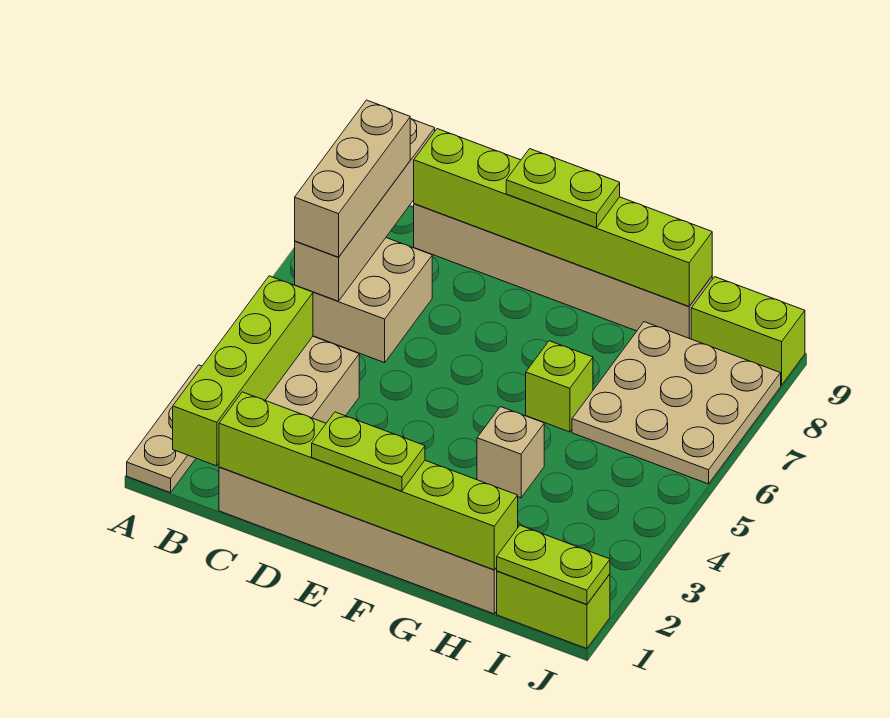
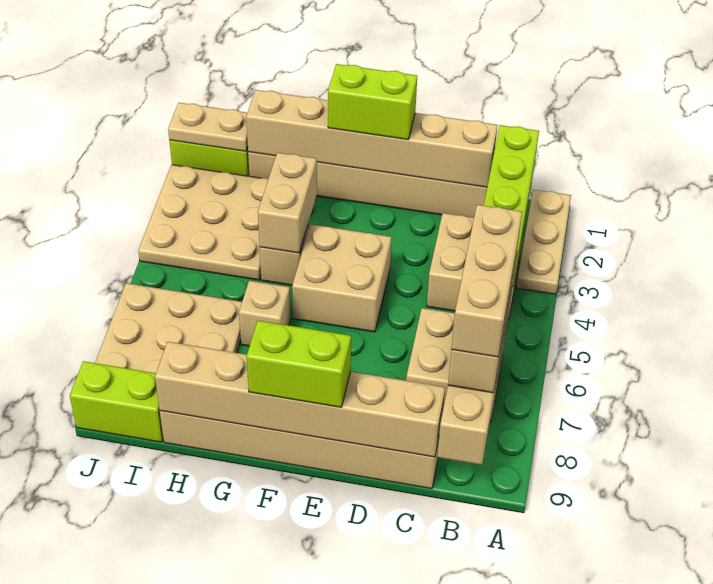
none -> tan 1x3 brick [452,205,522,357]
lime 1x6 brick [219,392,518,570] -> tan 1x6 brick [246,90,498,187]
lime 1x6 brick [414,129,712,306] -> tan 1x6 brick [155,342,445,457]
lime 1x2 plate [312,412,425,491] -> lime 1x2 brick [328,64,417,139]
none -> tan 2x2 brick [292,224,392,332]
lime 1x2 plate [506,149,620,228] -> lime 1x2 brick [246,321,351,407]
none -> tan 1x2 brick [258,153,317,253]
lime 1x1 brick [526,341,593,432] -> tan 1x1 brick [239,281,291,346]
none -> tan 3x3 plate [138,165,268,280]
lime 1x2 plate [496,525,610,604] -> tan 1x2 plate [168,103,248,151]

